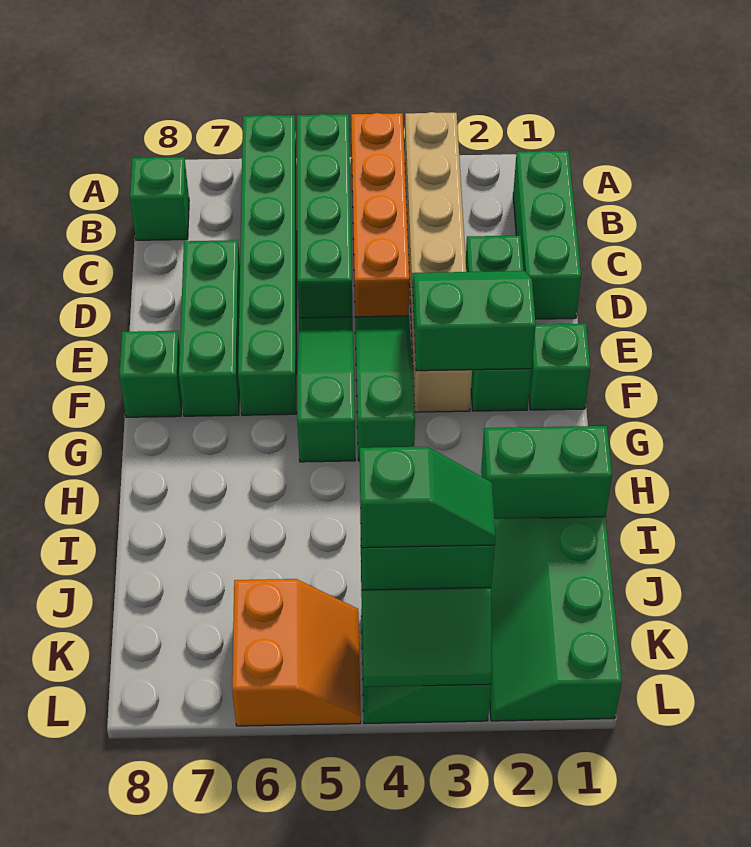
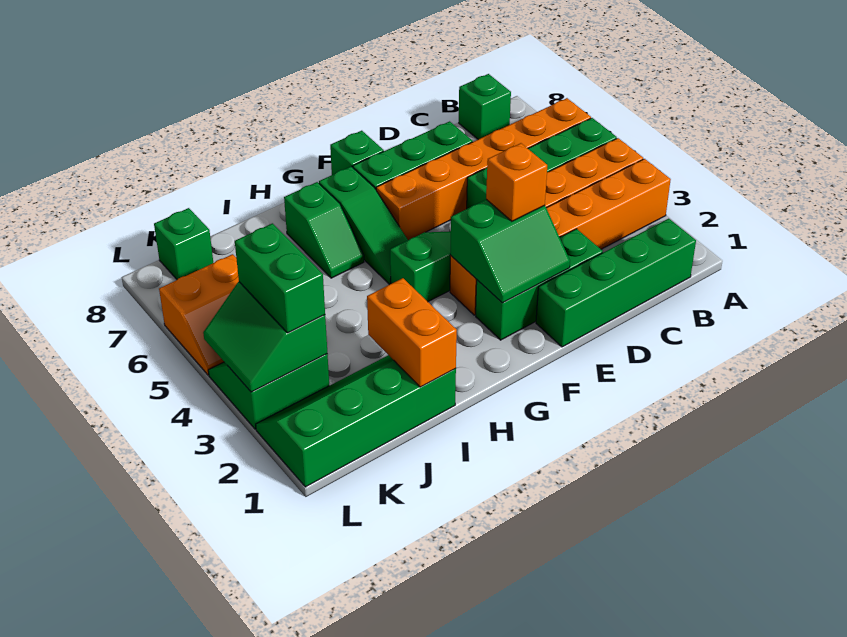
tan 1x6 brick [405,112,472,412] -> orange 1x6 brick [450,159,671,315]
green 1x6 brick [238,115,297,415] -> orange 1x6 brick [376,98,591,240]
green 1x3 brick [513,151,581,319] -> green 1x4 brick [536,219,696,347]
green 2x2 slope [412,271,536,371] -> green 2x2 slope turned to [450,199,570,303]
none -> orange 1x1 brick [486,143,547,221]
green 1x3 slope [297,317,355,462] -> green 1x3 slope turned to [319,166,408,284]
green 1x1 brick [529,324,590,410] -> green 1x1 brick moved to [154,208,213,279]
green 1x2 brick [481,426,612,519] -> orange 1x2 brick [367,278,457,387]
green 1x2 slope [360,447,495,548] -> green 1x2 slope moved to [284,182,364,278]

